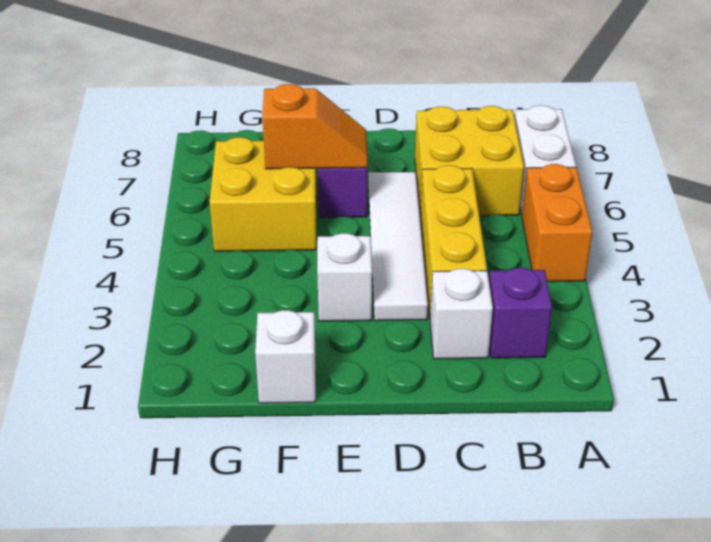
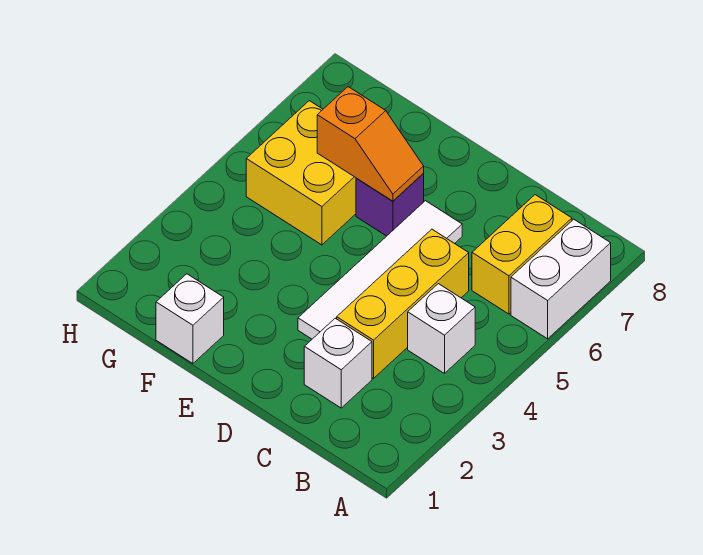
orange 1x2 brick [522,164,593,282] -> none
purple 1x1 brick [489,268,552,358] -> none
yellow 2x2 brick [415,106,524,216] -> yellow 1x2 brick [472,195,572,314]
white 1x1 brick [317,233,372,321] -> white 1x1 brick moved to [408,284,475,373]

